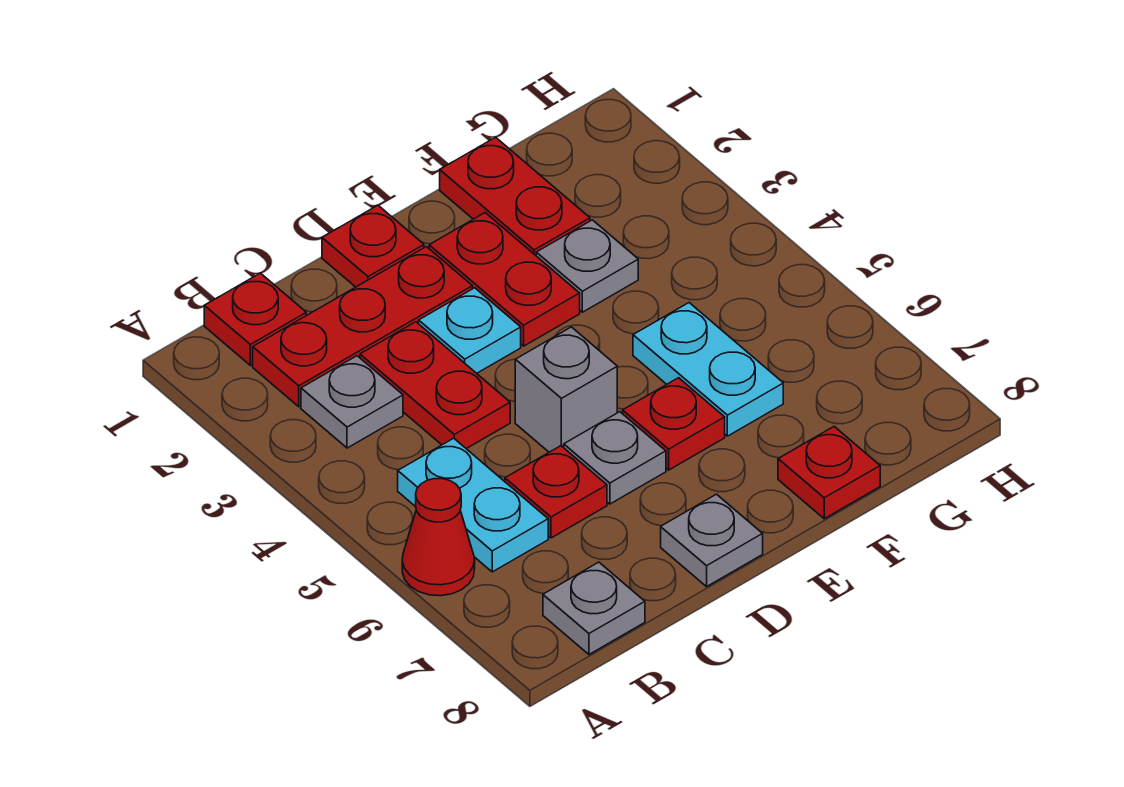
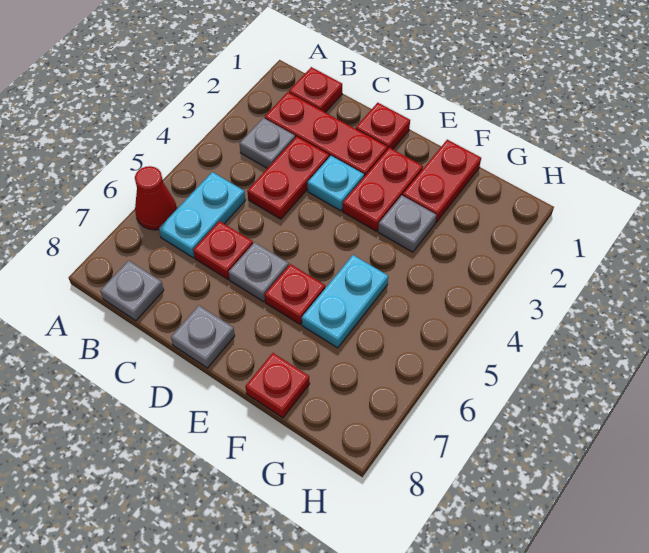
grey 1x1 brick [515,327,617,452] -> none

